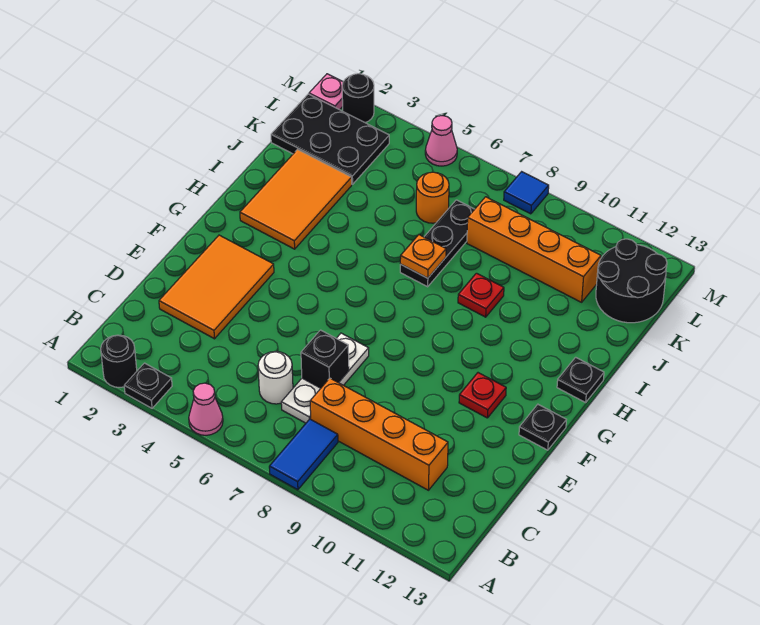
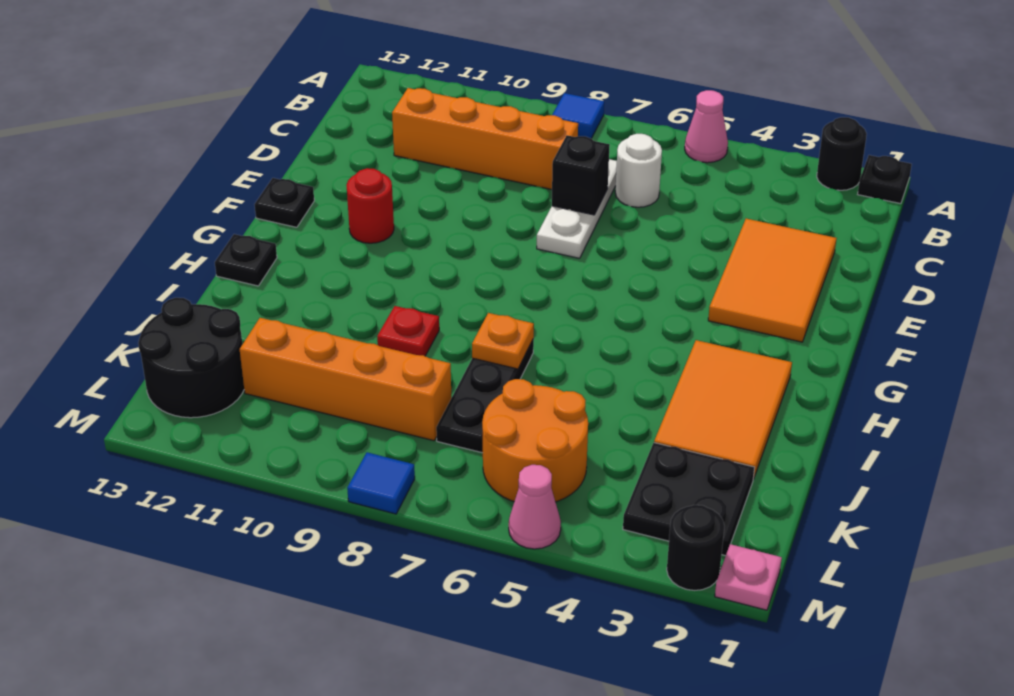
black 1x1 plate [124,363,172,408] -> black 1x1 plate moved to [858,155,912,204]
blue 1x2 tile [269,419,338,490] -> blue 1x1 tile [552,93,604,138]
red 1x1 plate [459,373,506,418] -> red 1x1 round brick [346,168,394,243]
black 2x3 plate [271,94,389,184] -> black 2x2 plate [623,443,755,556]
orange 1x1 round brick [416,172,449,223] -> orange 2x2 round brick [482,379,588,502]

